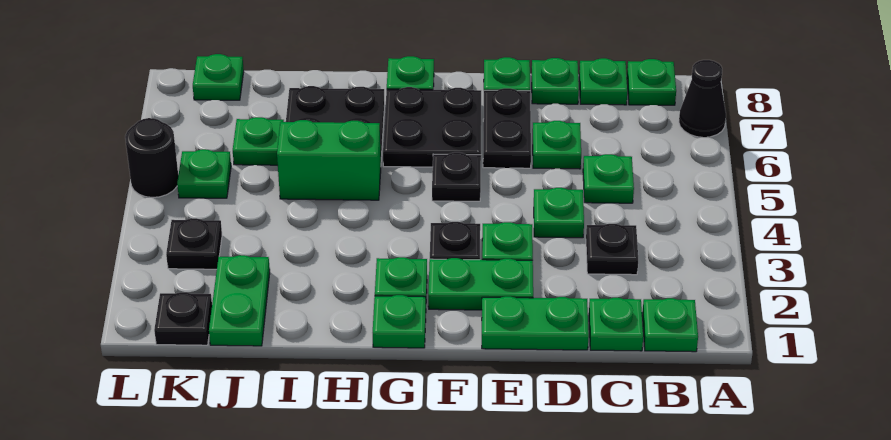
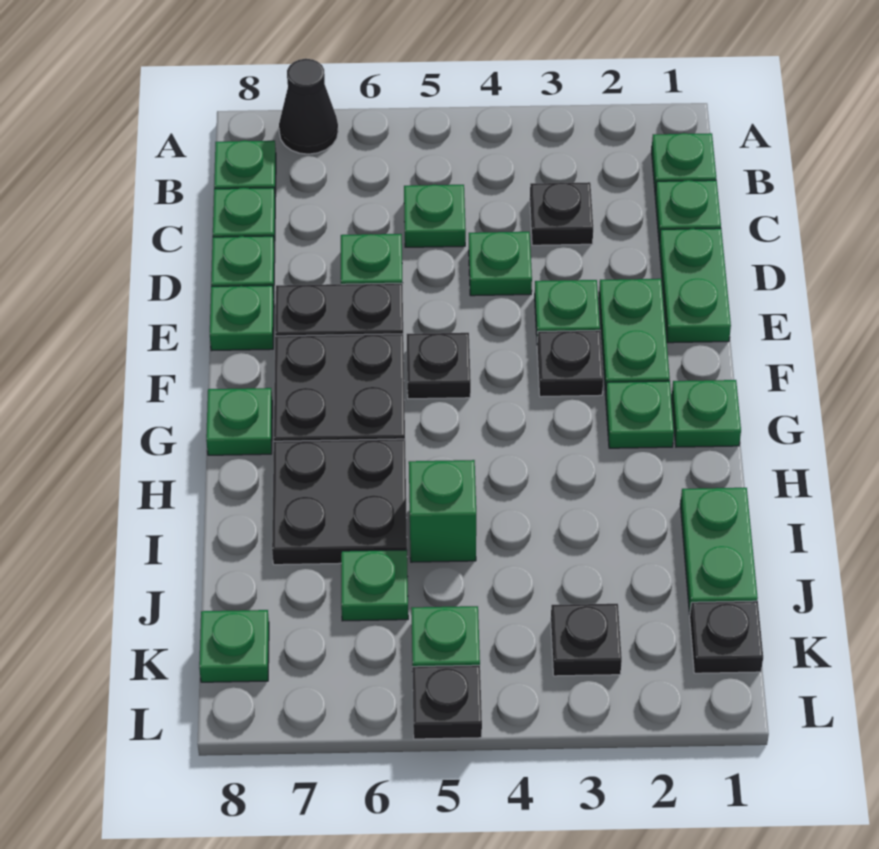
green 1x2 brick [277,120,381,200] -> green 1x1 brick [409,460,476,562]
green 1x2 plate [209,255,270,346] -> green 1x2 plate turned to [680,488,758,614]
black 1x1 round brick [125,118,178,198] -> black 1x1 plate [412,665,482,739]

